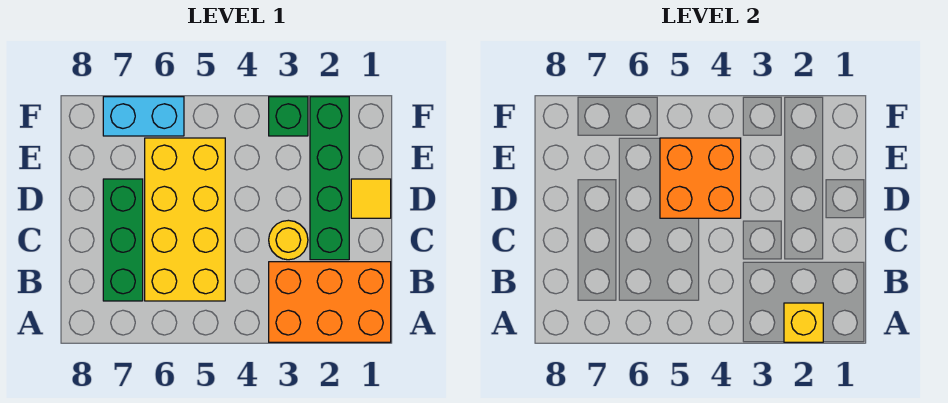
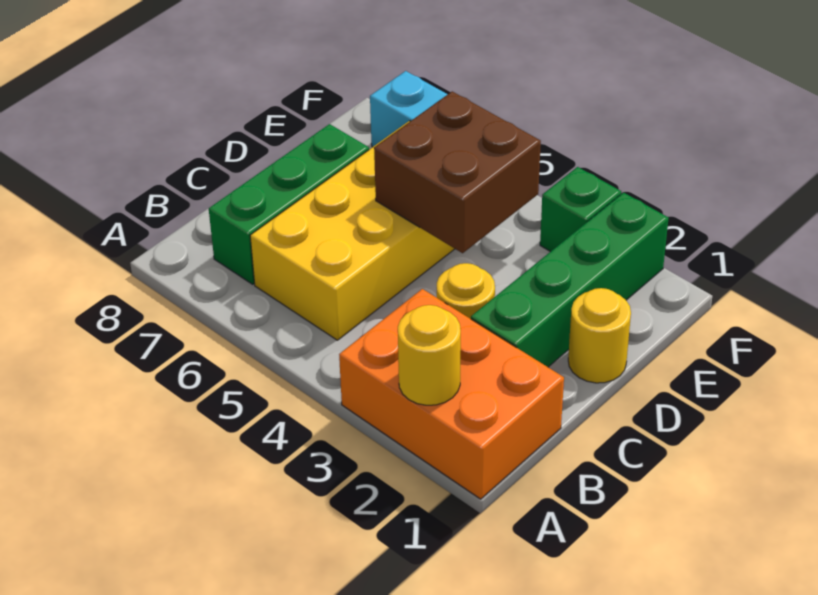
yellow 1x1 brick [784,303,823,342] -> yellow 1x1 round brick [398,305,461,405]
yellow 1x1 tile [351,179,391,218] -> yellow 1x1 round brick [568,288,631,383]
orange 2x2 brick [660,138,741,218] -> brown 2x2 brick [374,91,541,253]

